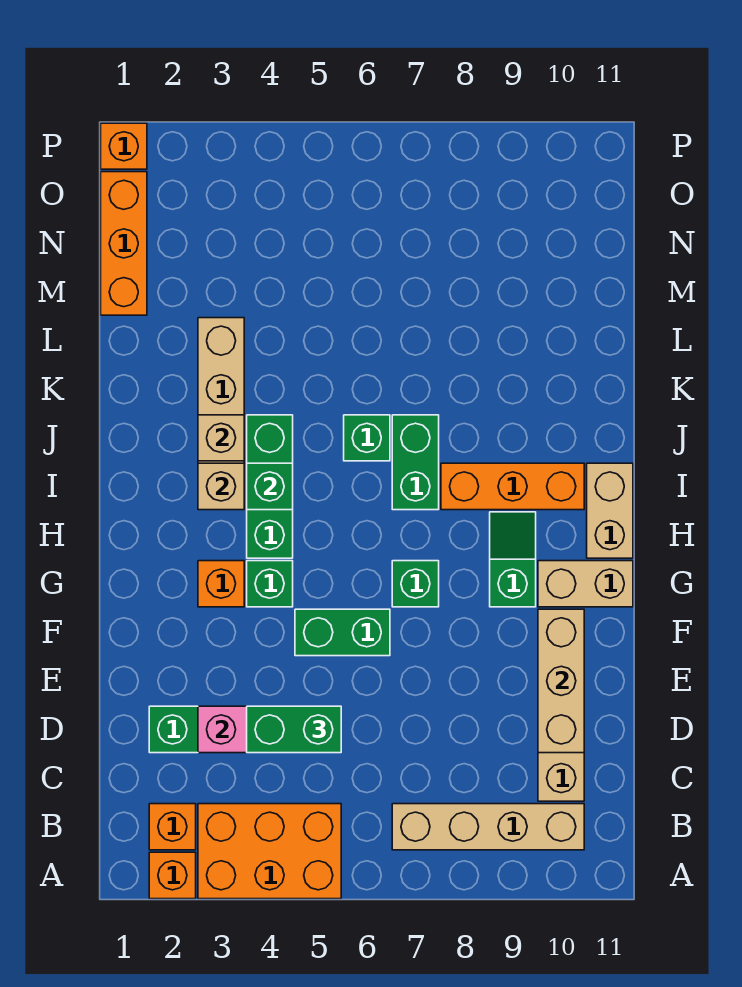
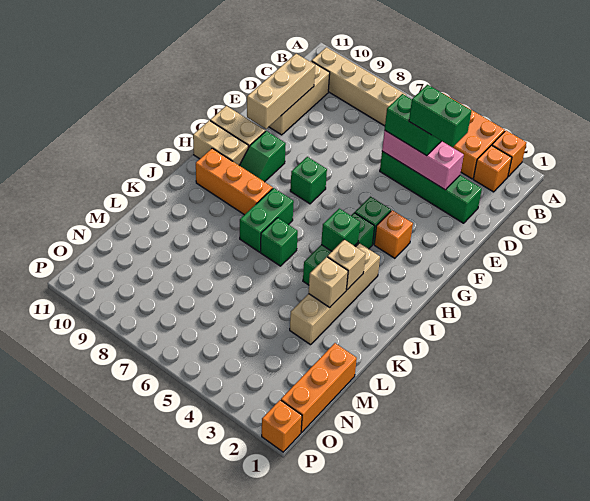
green 1x2 brick [295,609,390,656] -> green 1x2 brick moved to [409,85,472,147]
tan 1x2 brick [587,463,633,558] -> tan 1x2 brick turned to [193,120,248,165]
tan 1x1 brick [198,463,244,510] -> tan 1x1 brick moved to [309,257,348,308]

